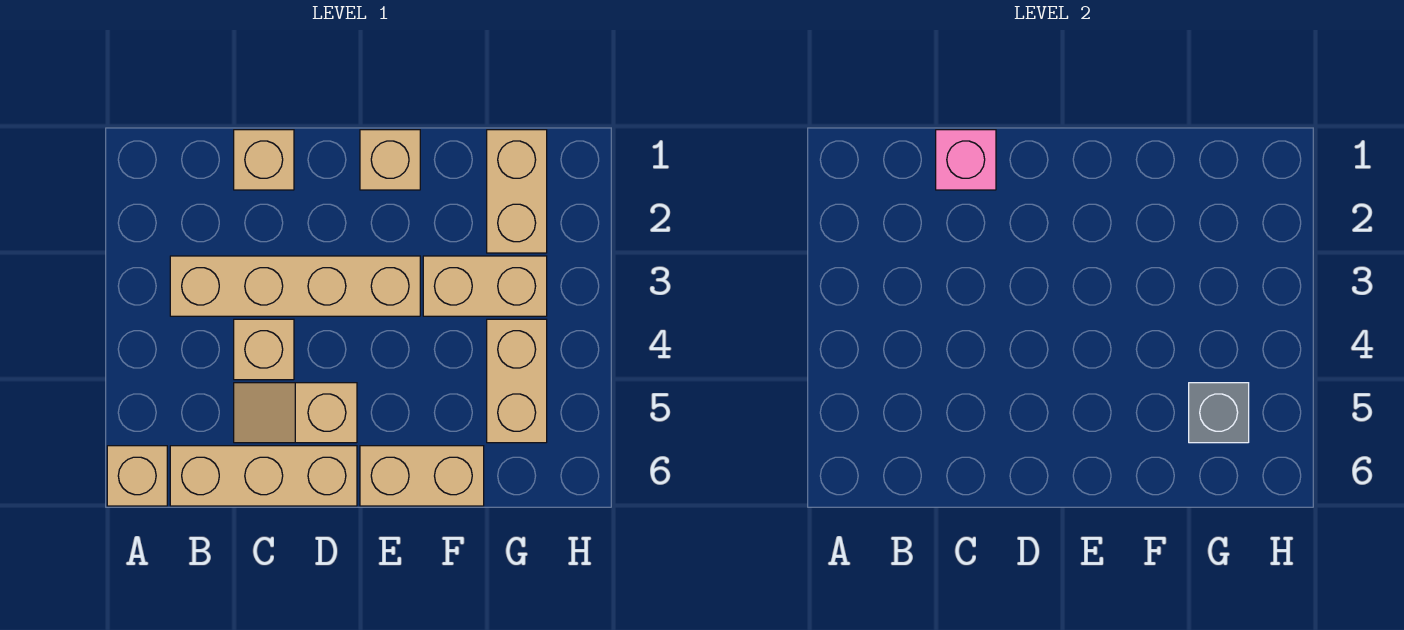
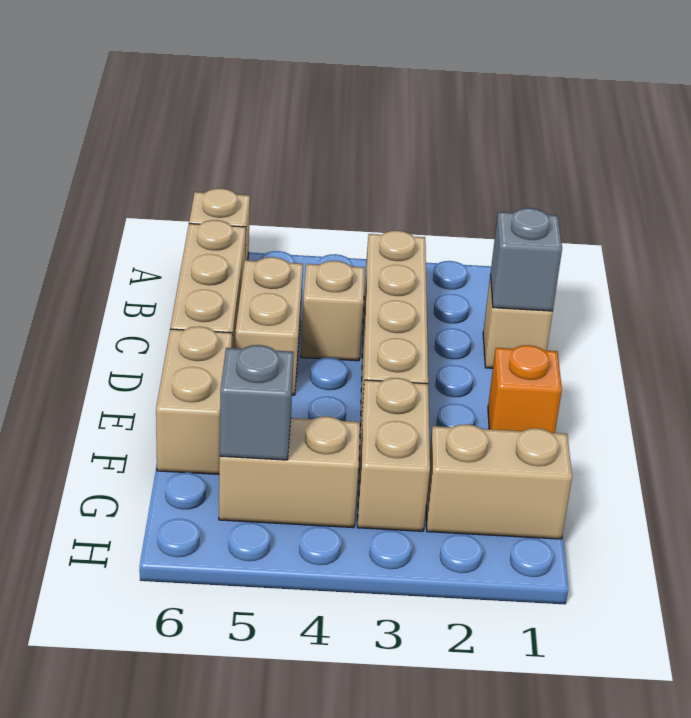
pink 1x1 brick [936,130,996,190] -> grey 1x1 brick [490,208,562,311]
tan 1x2 slope [234,383,357,443] -> tan 1x2 brick [235,257,303,395]
tan 1x1 brick [360,130,420,190] -> orange 1x1 brick [488,345,562,433]

